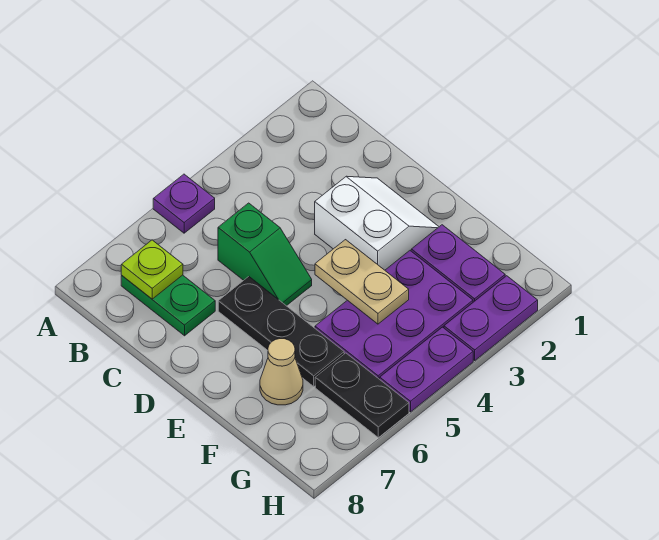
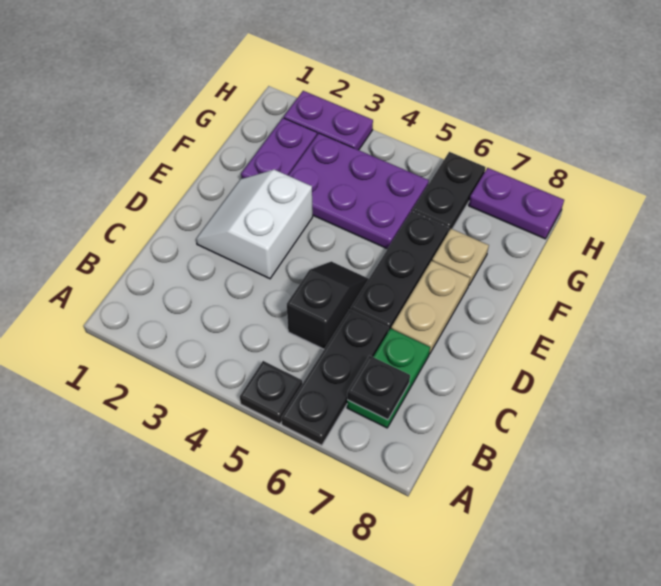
purple 1x1 plate [153,174,215,233] -> black 1x1 plate [240,361,302,424]
none -> black 1x3 plate [281,309,388,445]
lime 1x1 plate [121,240,183,299] -> black 1x1 plate [347,356,410,420]
green 1x2 slope [218,203,312,306] -> black 1x2 slope [287,261,368,349]
tan 1x2 plate [315,240,409,324] -> tan 1x2 plate moved to [391,261,470,354]
tan 1x1 cone [260,339,303,405] -> tan 1x1 plate [432,229,489,285]
purple 1x2 plate [380,327,473,412] -> purple 1x2 plate moved to [469,168,564,239]

